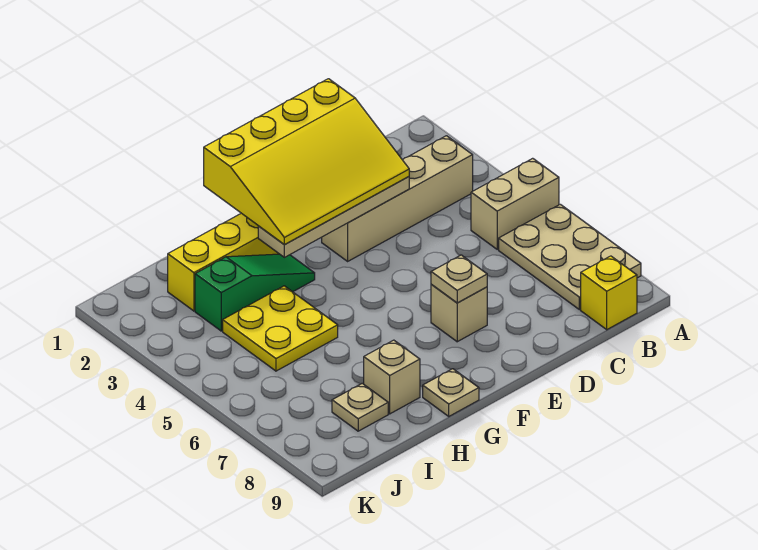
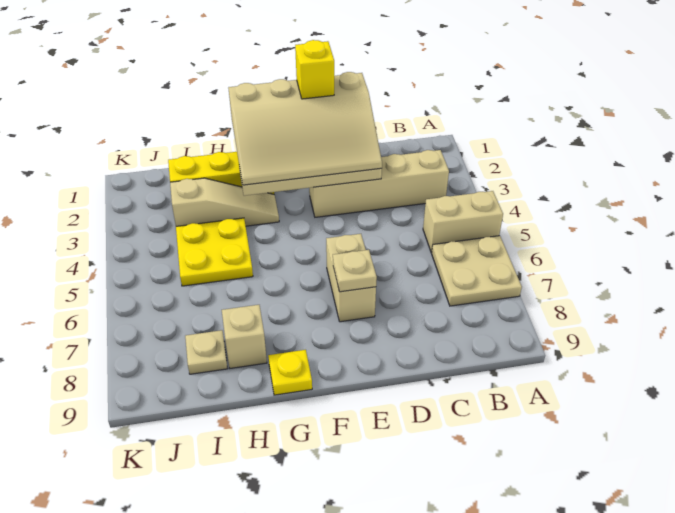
tan 2x3 plate [499,204,641,310] -> tan 2x2 plate [432,236,522,306]
yellow 1x1 brick [581,256,637,330] -> yellow 1x1 brick moved to [295,40,334,99]
yellow 3x4 slope [204,79,409,245] -> tan 3x4 slope [228,72,382,185]
tan 1x1 brick [431,285,487,342] -> tan 1x2 brick [326,234,376,322]
green 1x3 slope [195,254,315,331] -> tan 1x3 slope [170,178,279,226]
tan 1x1 plate [423,369,479,416] -> yellow 1x1 plate [268,350,312,395]

